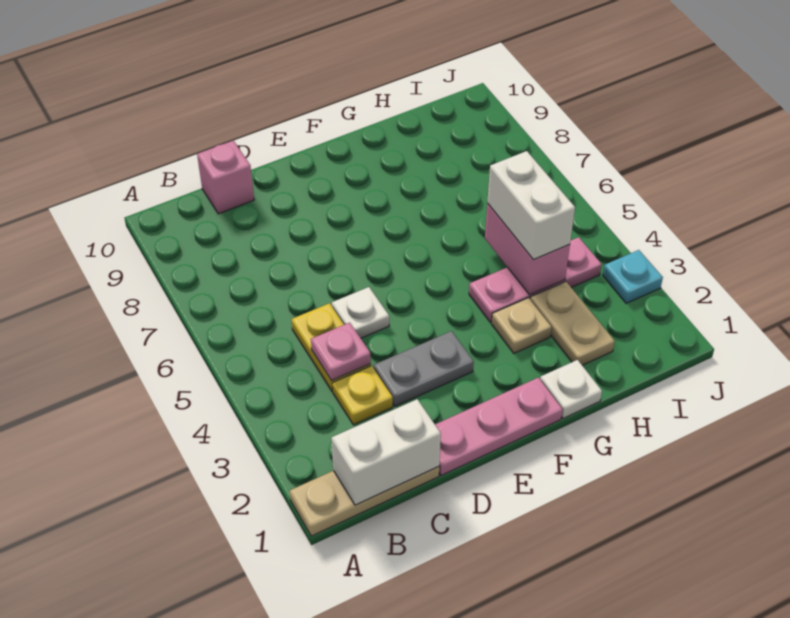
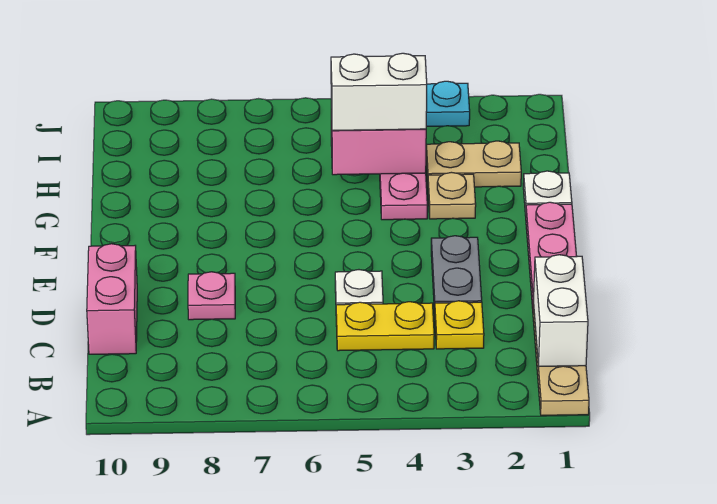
pink 1x1 plate [311,323,371,381] -> pink 1x1 plate moved to [188,272,235,320]
pink 1x1 brick [197,141,254,214] -> pink 1x2 brick [87,244,137,354]

